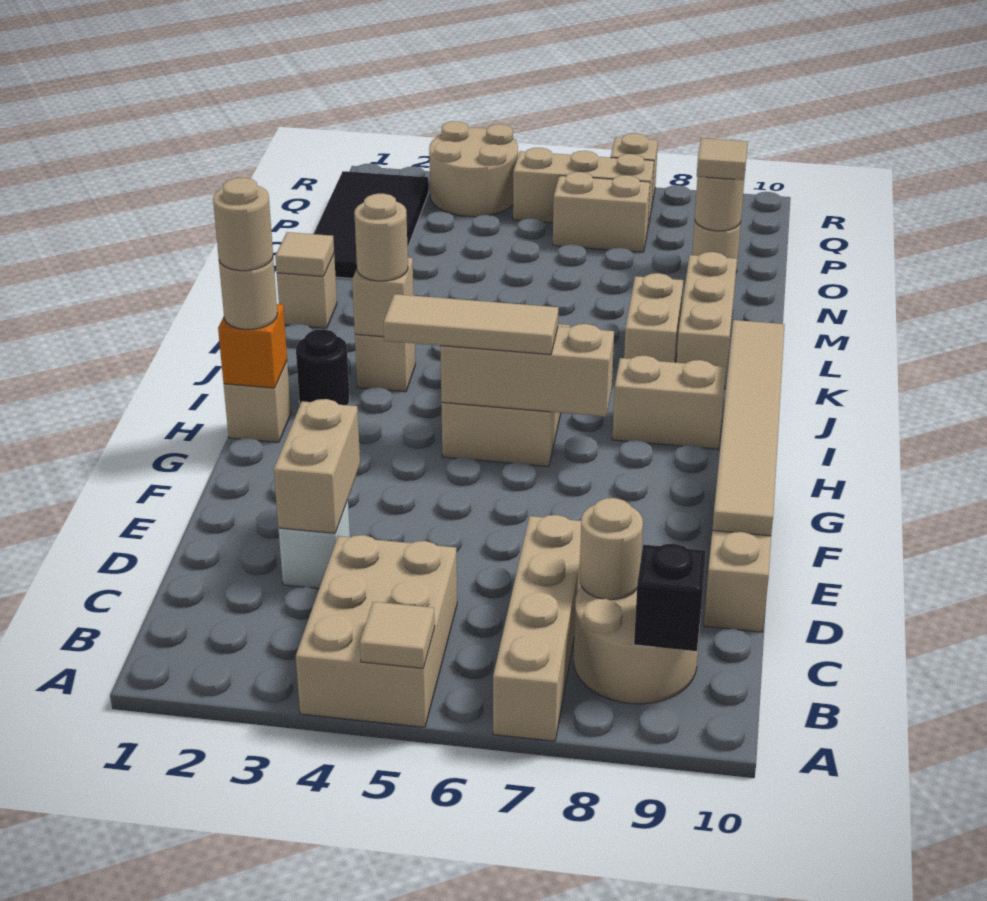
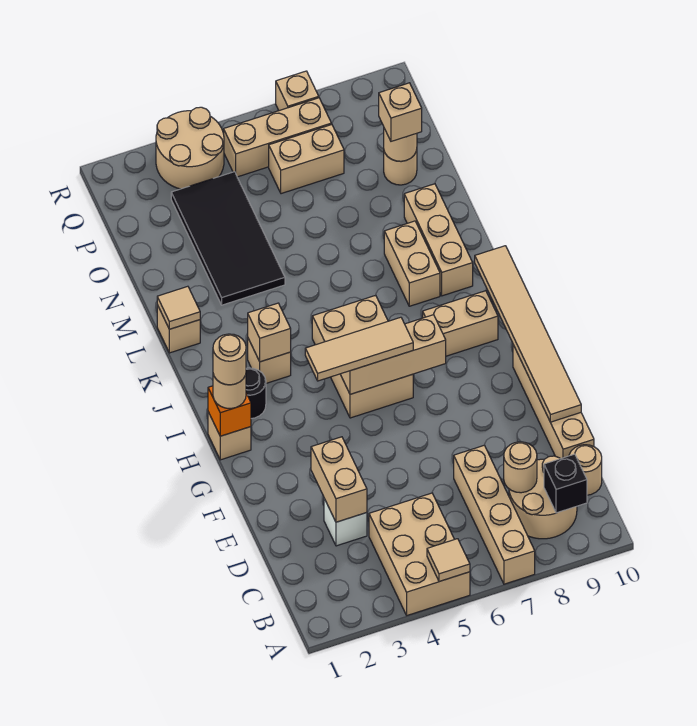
tan 1x1 round brick [354,194,408,281] -> tan 1x1 round brick moved to [569,445,602,495]
black 2x4 tile [314,171,429,278] -> black 2x4 tile moved to [171,172,285,305]
tan 1x1 tile [697,138,748,180] -> tan 1x1 brick [379,83,422,141]

